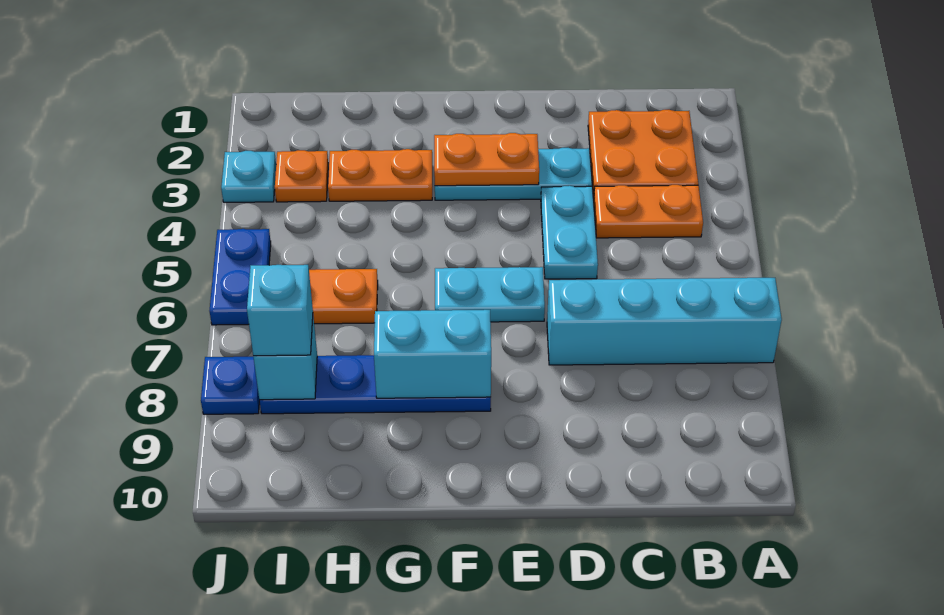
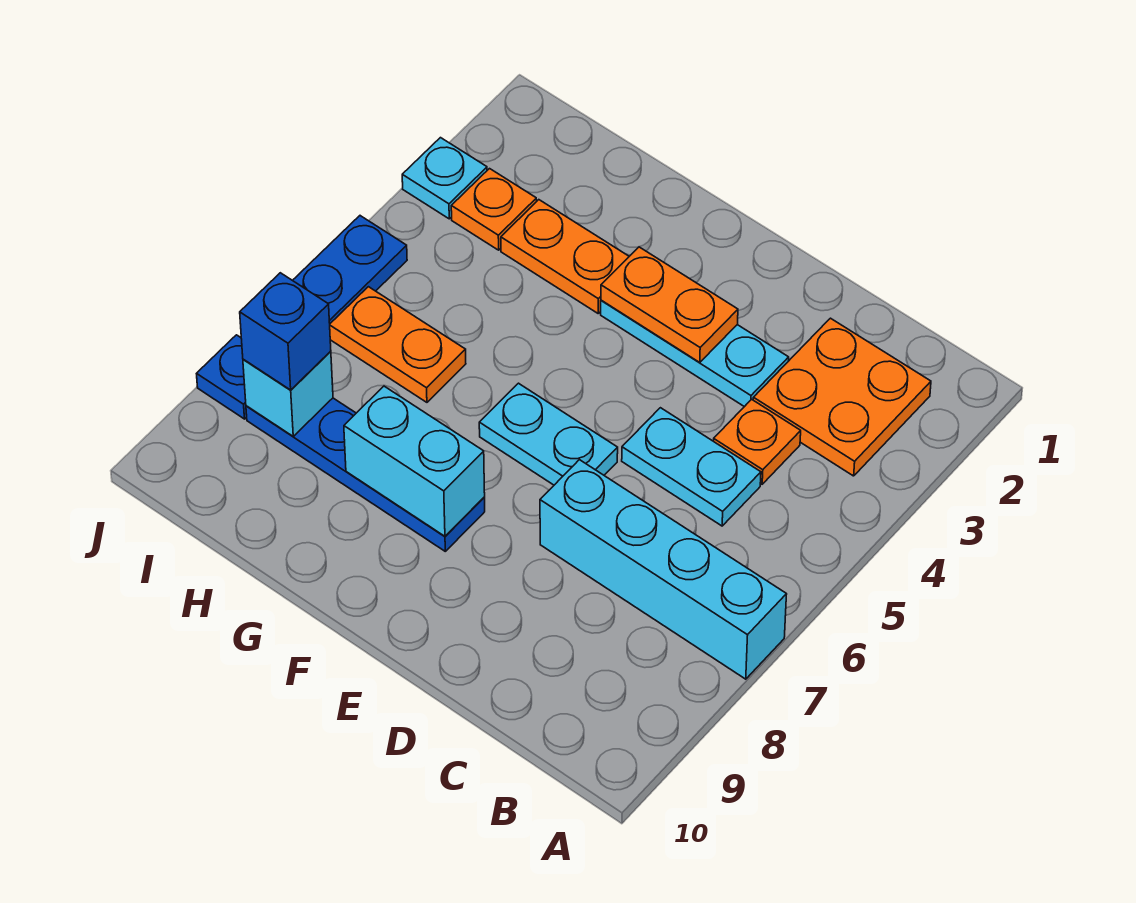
orange 1x2 plate [594,185,703,238] -> orange 1x1 plate [714,399,801,484]
cyan 1x2 plate [541,186,598,279] -> cyan 1x2 plate turned to [622,408,761,526]
cyan 1x1 brick [247,265,313,356] -> blue 1x1 brick [240,273,331,390]

